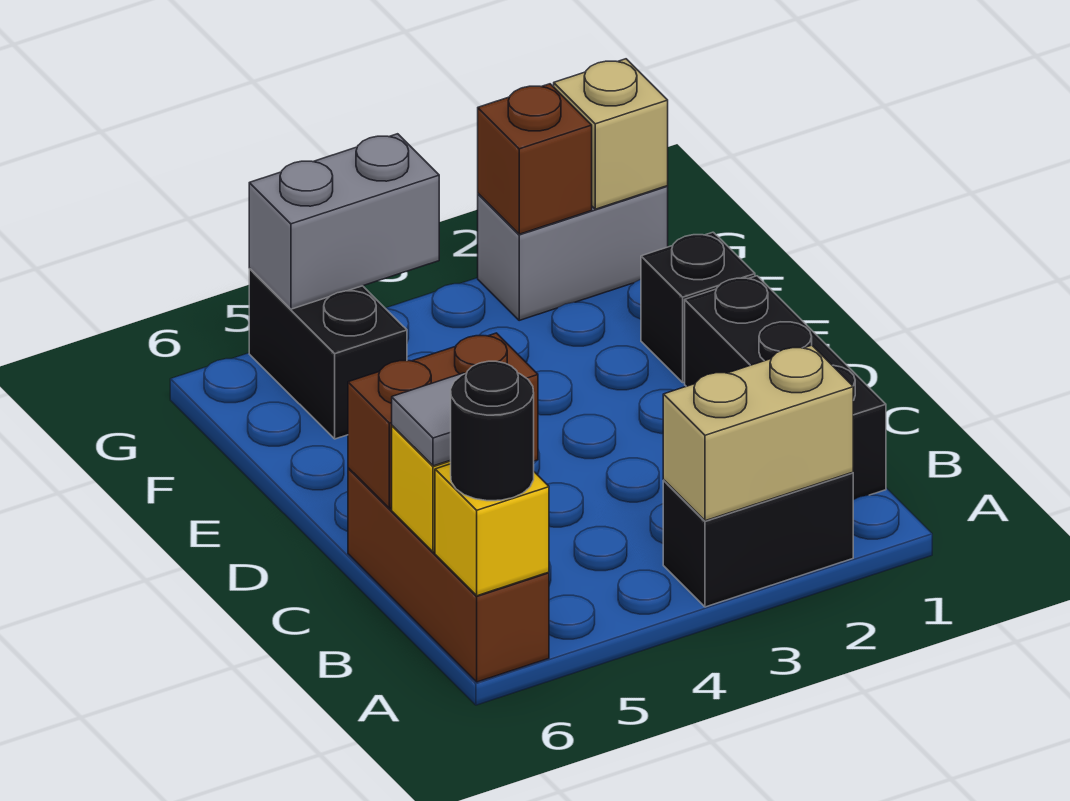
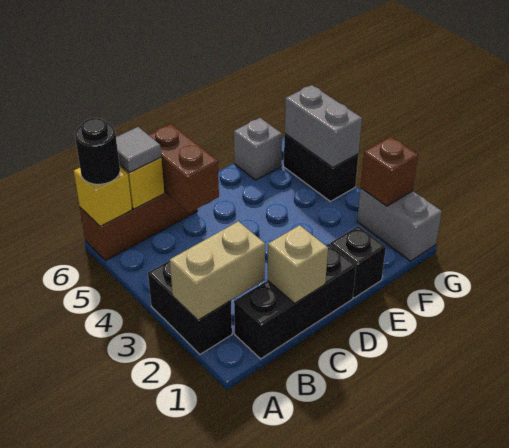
tan 1x2 brick [663,345,853,521] -> tan 1x2 brick turned to [169,221,265,320]
black 1x2 brick [249,269,407,439] -> black 1x2 brick turned to [284,134,359,201]
none -> grey 1x1 brick [234,118,282,180]
tan 1x1 brick [554,59,668,209] -> tan 1x1 brick moved to [268,225,328,303]

